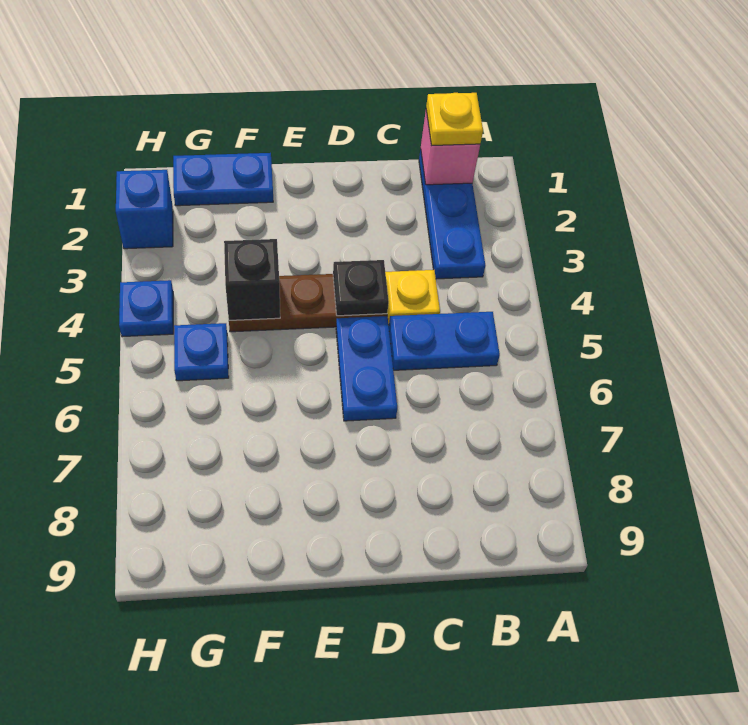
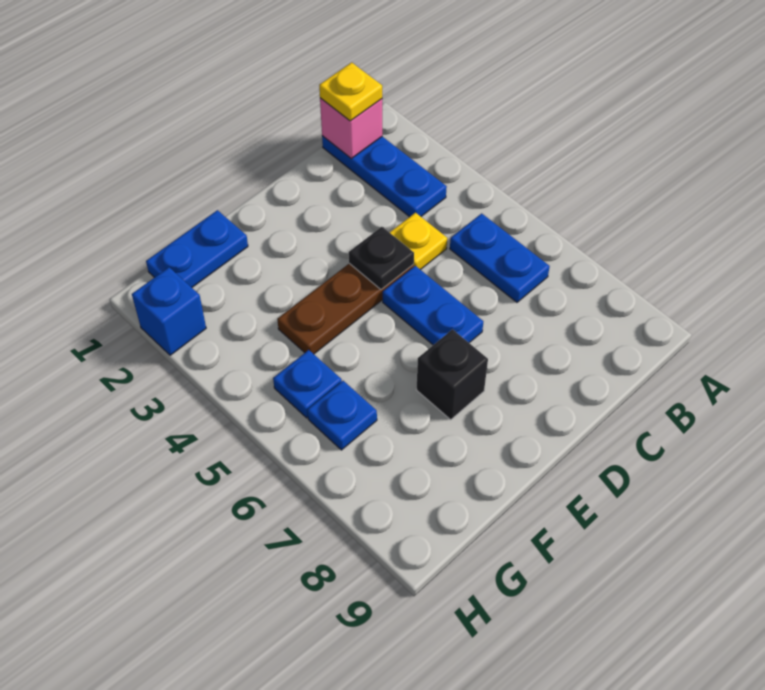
blue 1x2 plate [389,312,500,370] -> blue 1x2 plate turned to [450,213,550,302]
black 1x1 brick [224,239,280,320] -> black 1x1 brick moved to [416,329,488,420]
blue 1x1 plate [119,280,173,337] -> blue 1x1 plate moved to [307,381,377,450]

